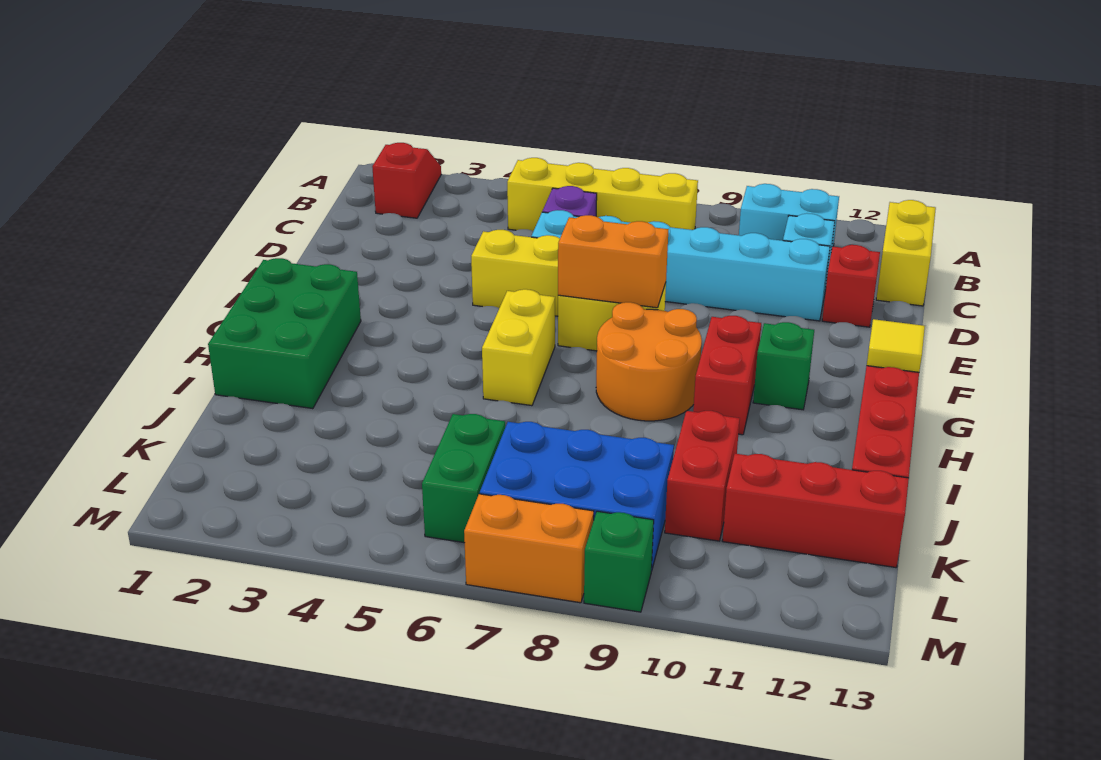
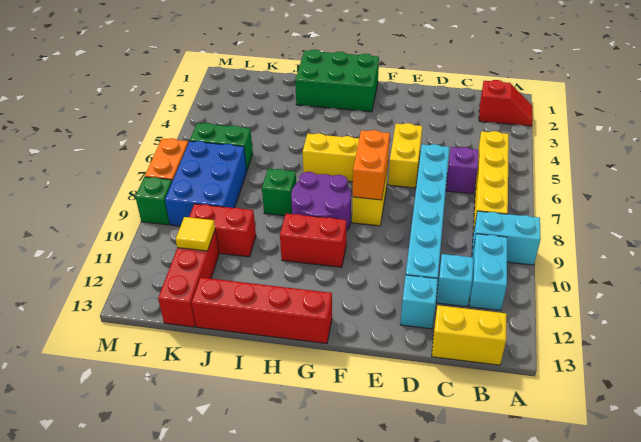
none -> cyan 1x2 brick [472,211,541,265]
red 1x1 brick [822,245,880,327] -> cyan 1x1 brick [400,275,438,329]
orange 2x2 round brick [596,302,702,421] -> purple 2x2 round brick [291,172,351,231]
green 1x1 brick [753,322,814,410] -> green 1x1 brick moved to [262,169,296,216]
yellow 1x1 tile [867,319,925,372] -> yellow 1x1 tile moved to [176,217,215,251]

